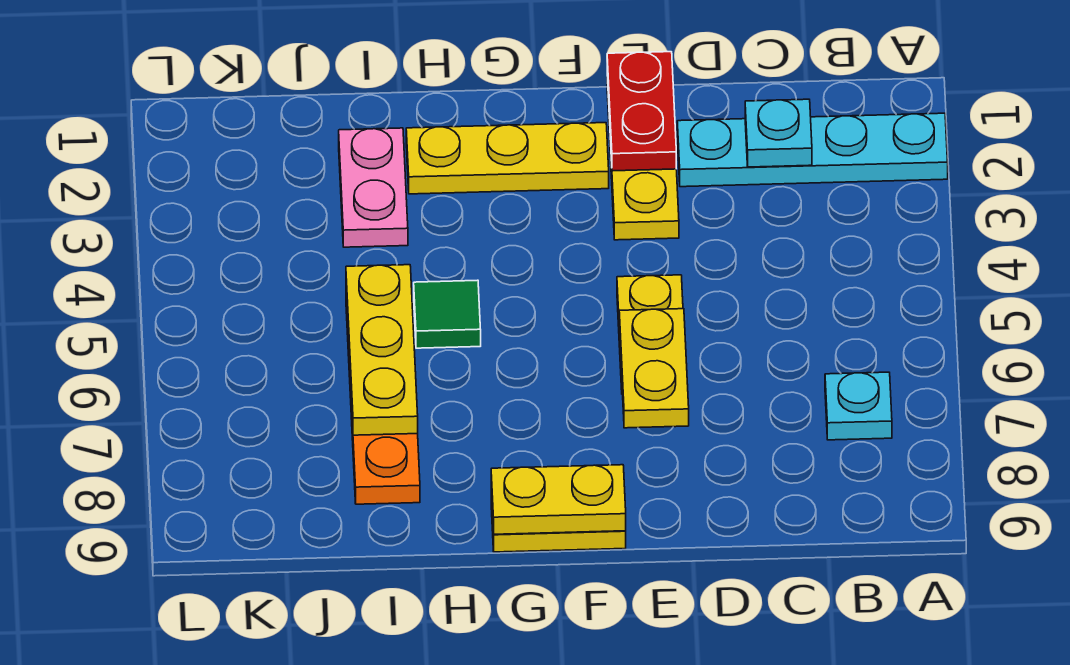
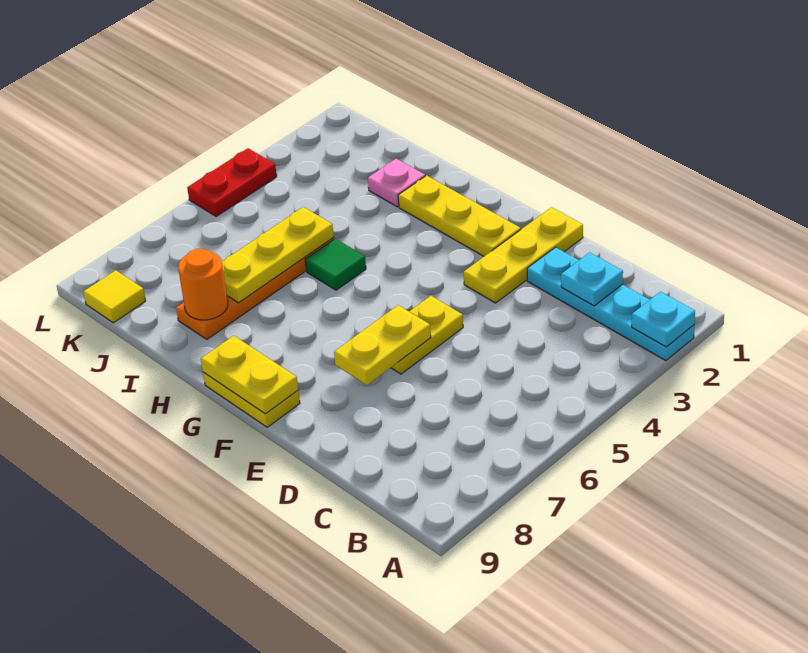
cyan 1x1 plate [825,372,892,440] -> cyan 1x1 plate moved to [632,292,695,347]
red 1x2 plate [607,52,676,171] -> red 1x2 plate moved to [187,148,277,217]
pink 1x2 plate [339,128,408,247] -> pink 1x1 plate [368,159,425,207]
none -> orange 1x1 round brick [178,249,228,320]
none -> yellow 1x1 tile [83,270,146,323]

